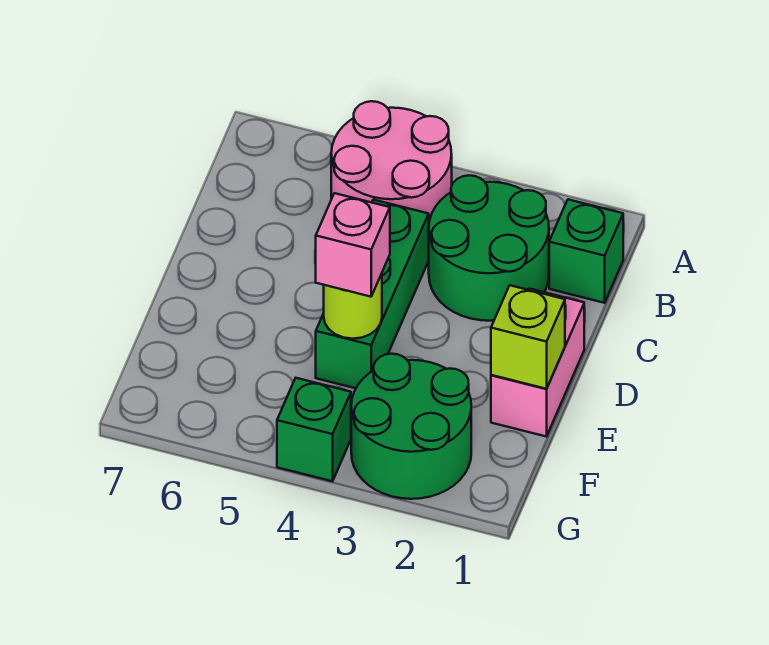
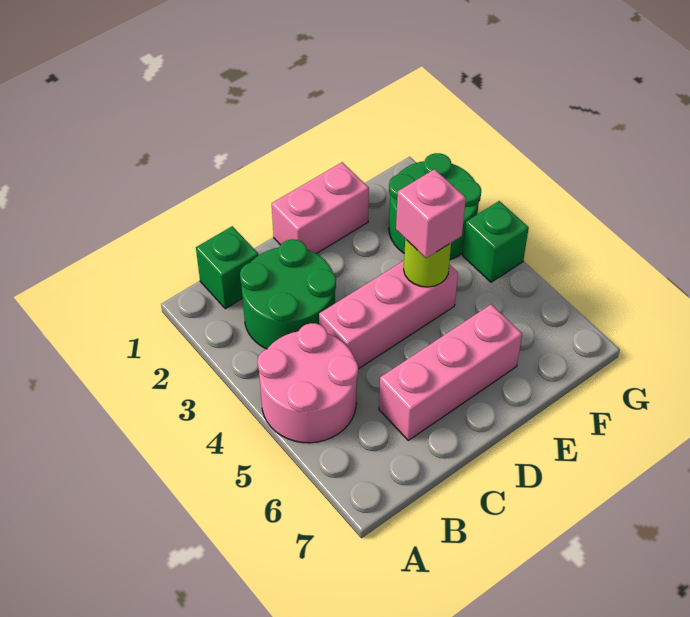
green 1x3 brick [316,200,429,388] -> pink 1x3 brick [319,261,458,369]
none -> pink 1x3 brick [379,304,522,440]
lime 1x1 brick [491,285,565,389] -> none

